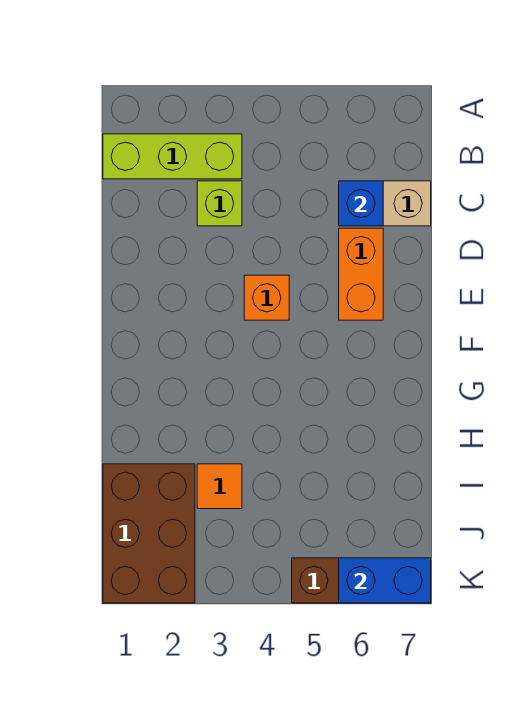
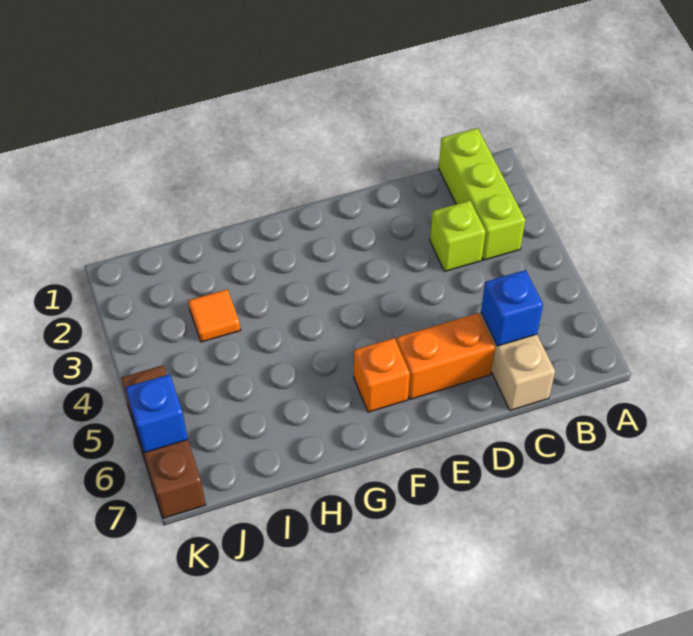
orange 1x1 brick [244,275,289,320] -> orange 1x1 brick moved to [354,338,410,412]
brown 2x3 brick [103,464,195,603] -> none
blue 1x2 brick [339,558,431,603] -> blue 1x1 brick [126,374,188,453]

